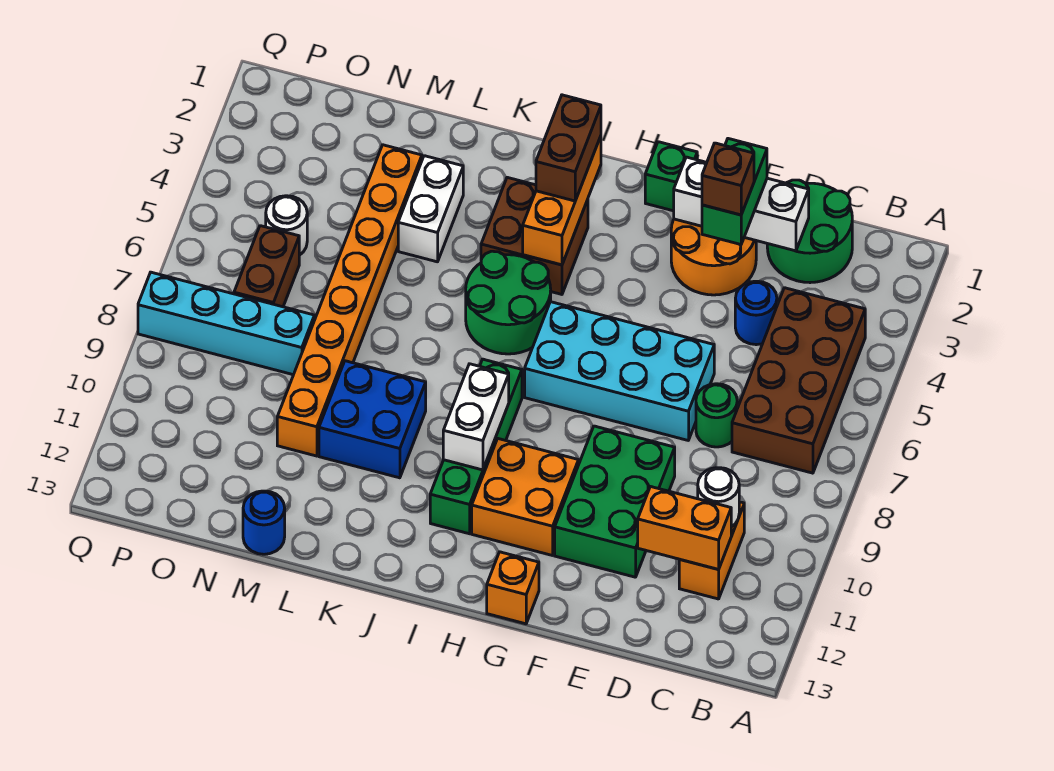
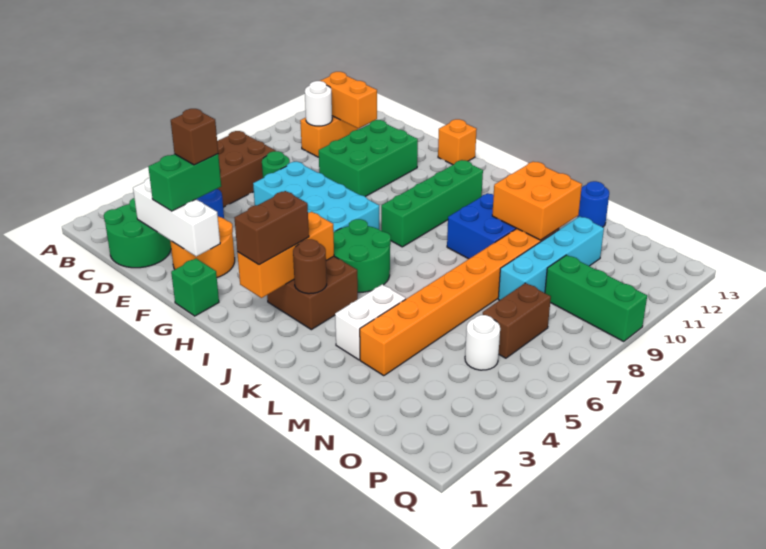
orange 2x2 brick [472,439,579,556] -> orange 2x2 brick moved to [492,162,582,240]
white 1x2 brick [443,364,509,470] -> none
none -> brown 1x1 round brick [293,239,327,294]
cyan 1x4 brick [138,272,314,375] -> cyan 1x4 brick turned to [498,216,604,300]
none -> green 1x3 brick [545,255,647,341]

